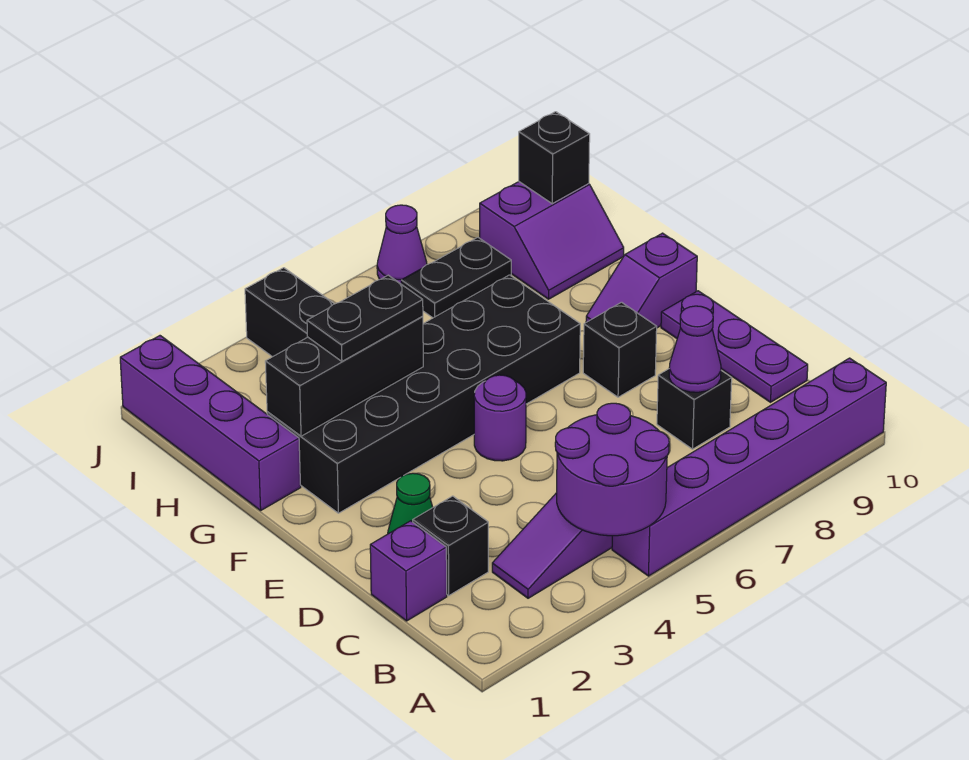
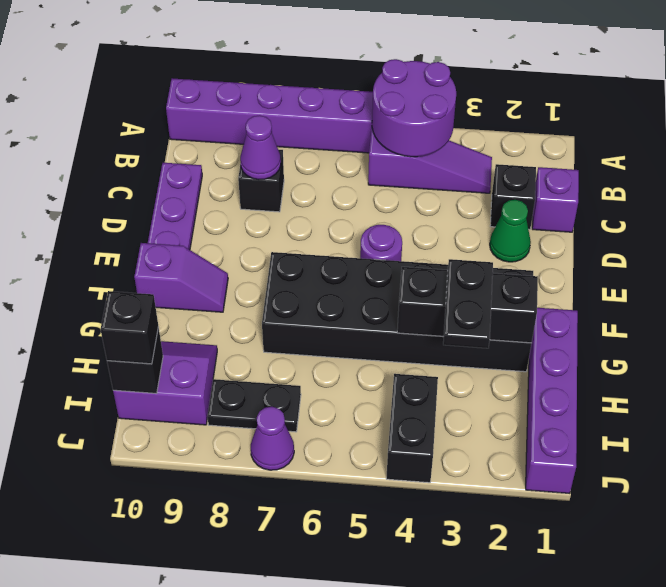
black 1x1 brick [583,302,657,397] -> black 1x1 brick moved to [101,291,158,364]
black 1x2 plate [307,275,423,361] -> black 1x2 plate turned to [443,259,493,348]

